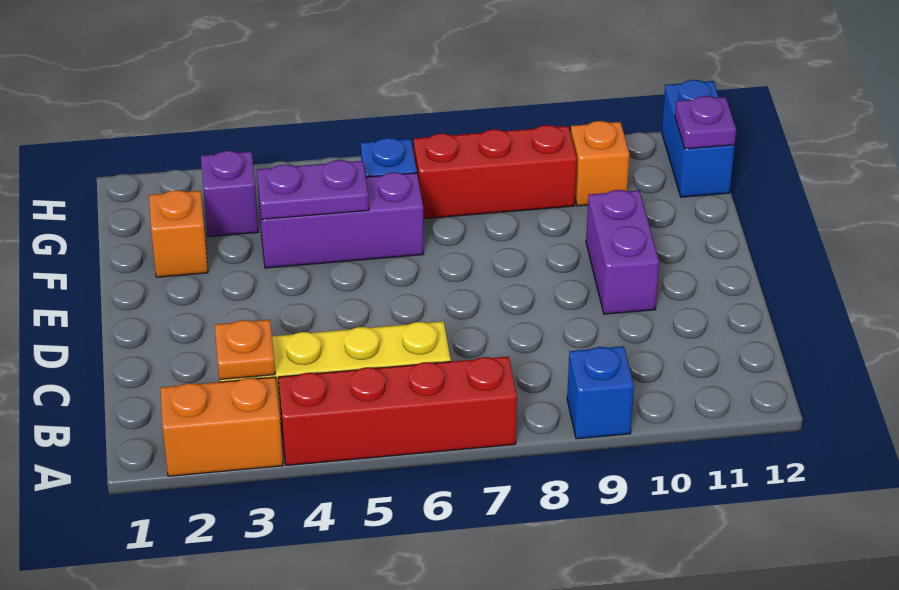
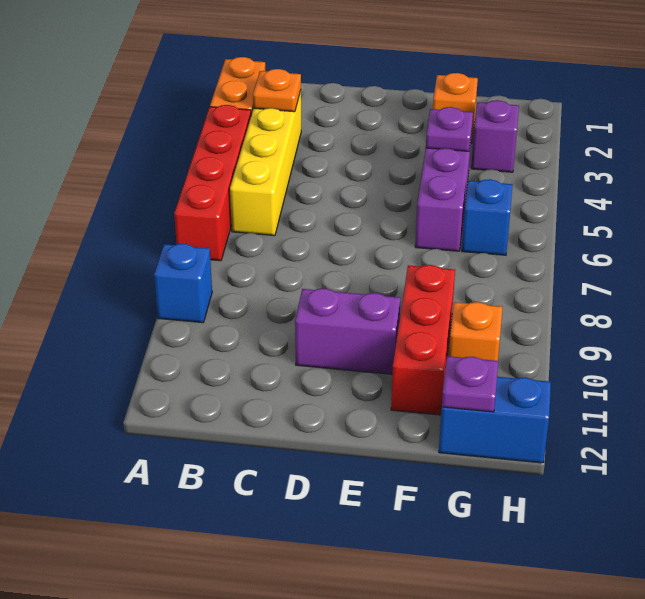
purple 1x2 plate [257,160,369,219] -> purple 1x1 plate [426,107,473,151]
red 1x3 brick [413,125,577,219] -> red 1x3 brick moved to [391,265,455,415]

